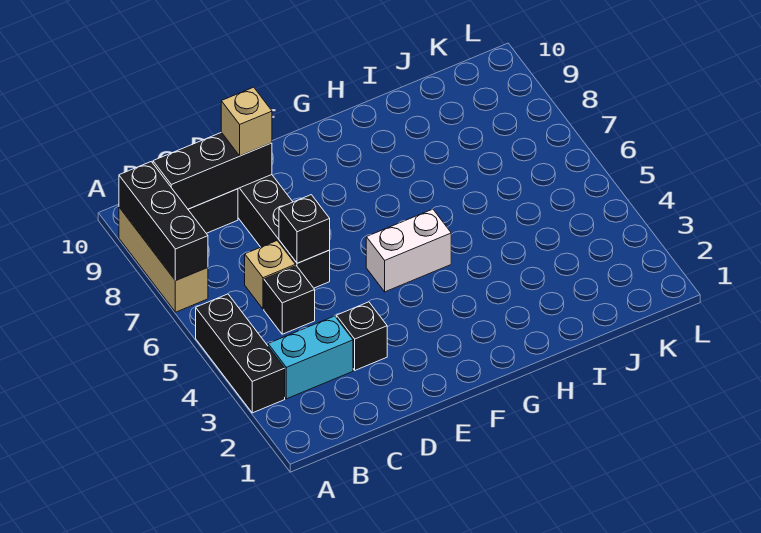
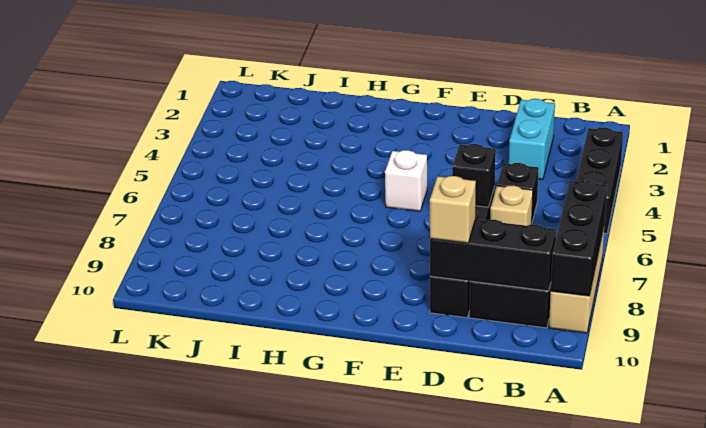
cyan 1x2 brick [268,316,353,399] -> cyan 1x2 brick turned to [509,99,555,180]
black 1x1 brick [336,302,387,370] -> none
white 1x2 brick [366,209,451,292] -> white 1x1 brick [385,150,427,211]

